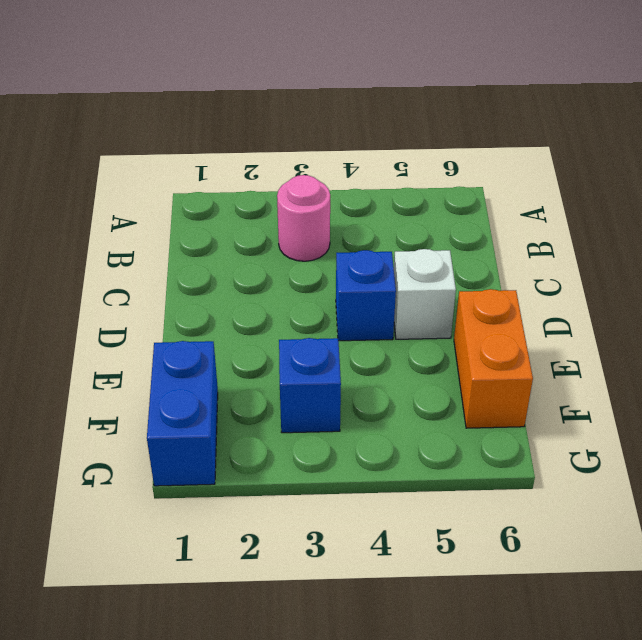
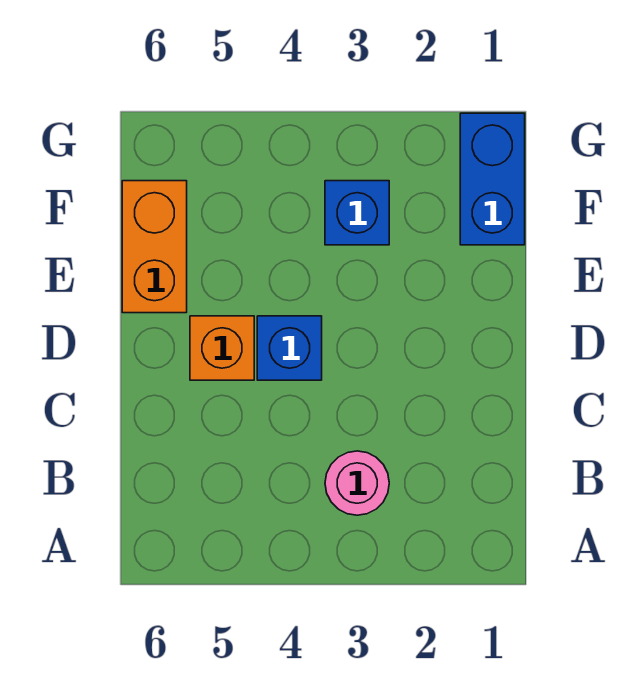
white 1x1 brick [394,249,456,339] -> orange 1x1 brick [190,316,254,380]

